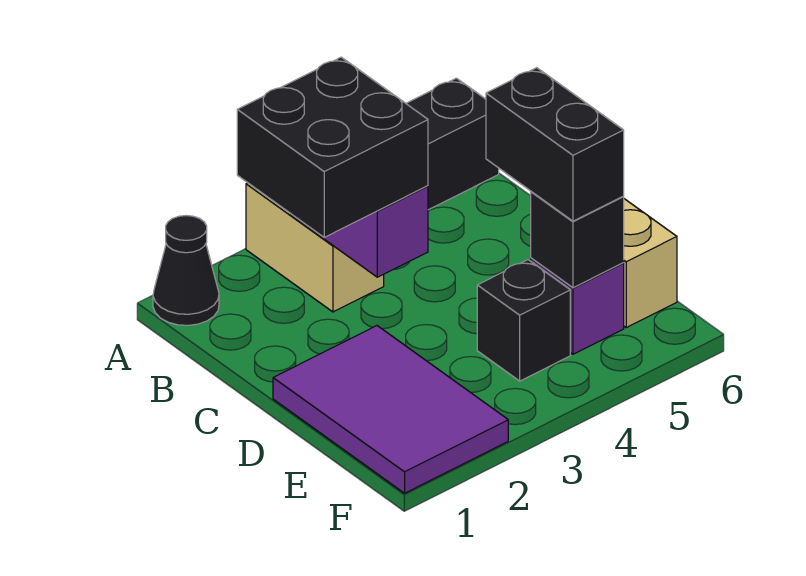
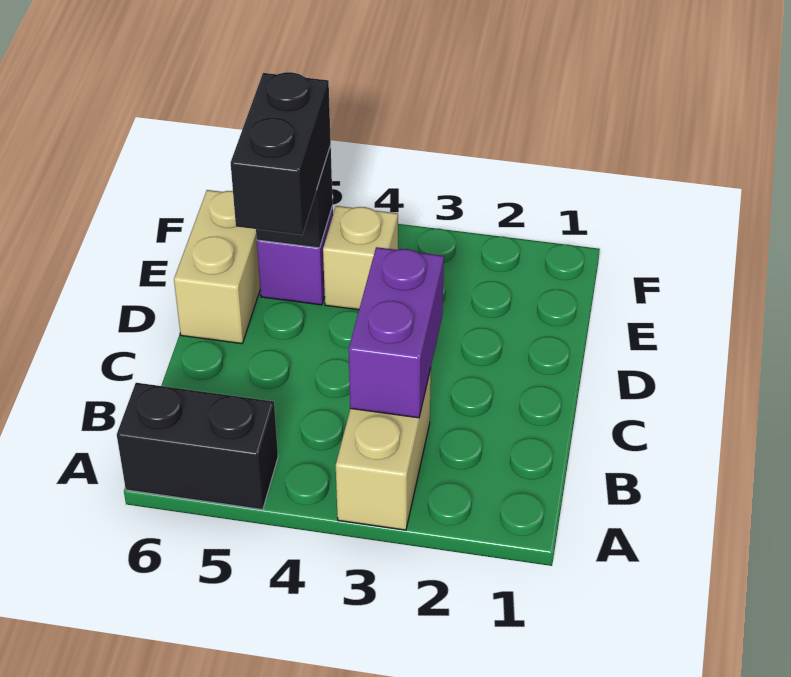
black 1x1 cone [153,216,219,325] -> none
black 2x2 brick [237,57,428,237] -> none
purple 2x3 tile [273,326,508,493] -> none
black 1x1 brick [477,260,570,381] -> tan 1x1 brick [323,206,398,310]

